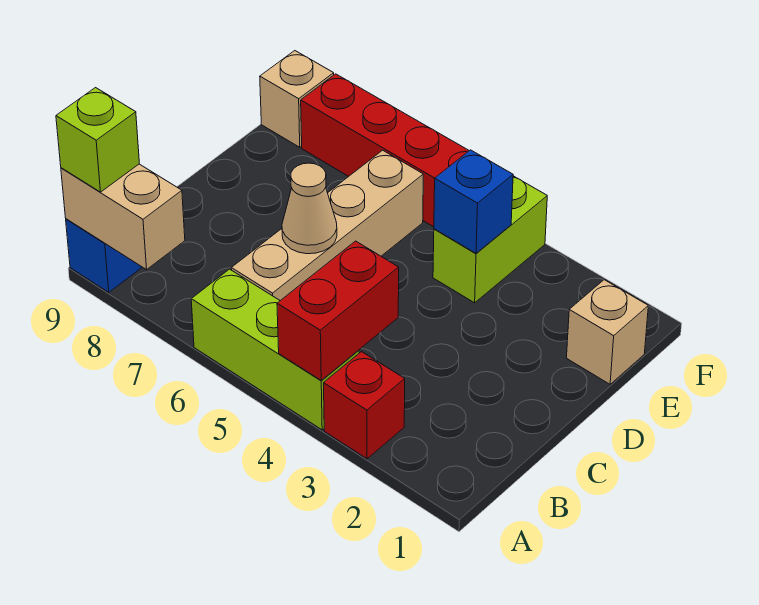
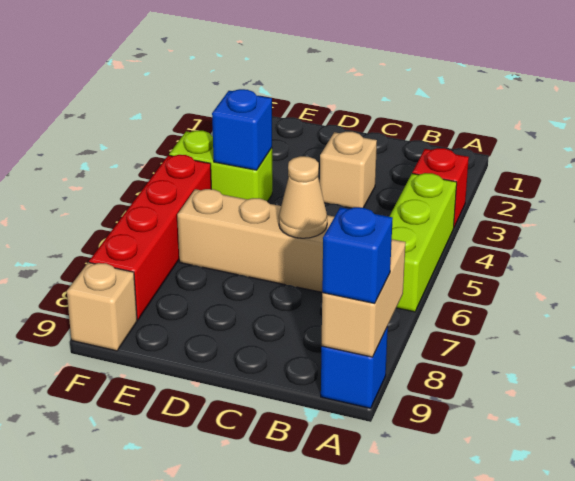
red 1x2 brick [277,241,399,380] -> none
lime 1x1 brick [56,88,139,192] -> blue 1x1 brick [322,207,393,303]
tan 1x1 brick [567,280,648,384] -> tan 1x1 brick moved to [320,132,377,208]

